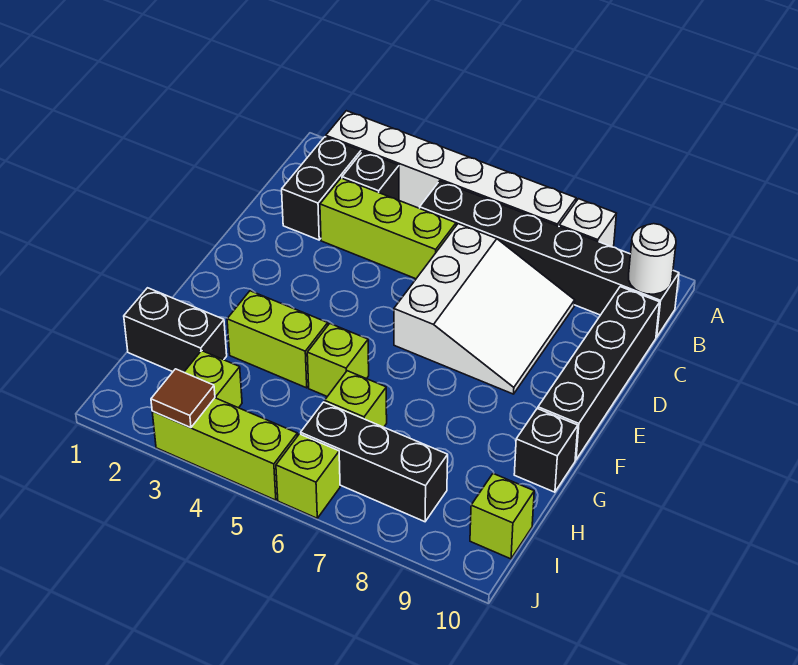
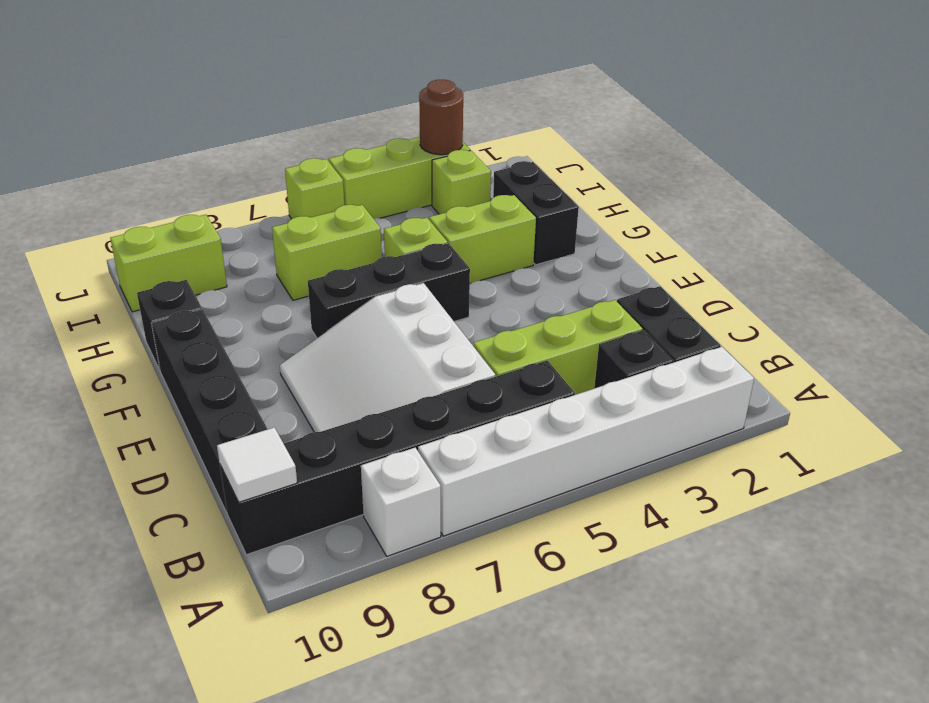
white 1x1 round brick [629,224,676,294] -> white 1x1 tile [217,428,297,502]
black 1x2 brick [124,288,227,372] -> black 1x2 brick turned to [493,161,579,265]
lime 1x1 brick [325,371,387,427] -> lime 1x2 brick [272,205,382,300]
black 1x3 brick [301,402,448,522] -> black 1x3 brick moved to [308,243,470,338]
lime 1x1 brick [470,474,534,559] -> lime 1x2 brick [110,215,227,312]
brown 1x1 tile [151,369,215,428] -> brown 1x1 round brick [419,80,463,155]

